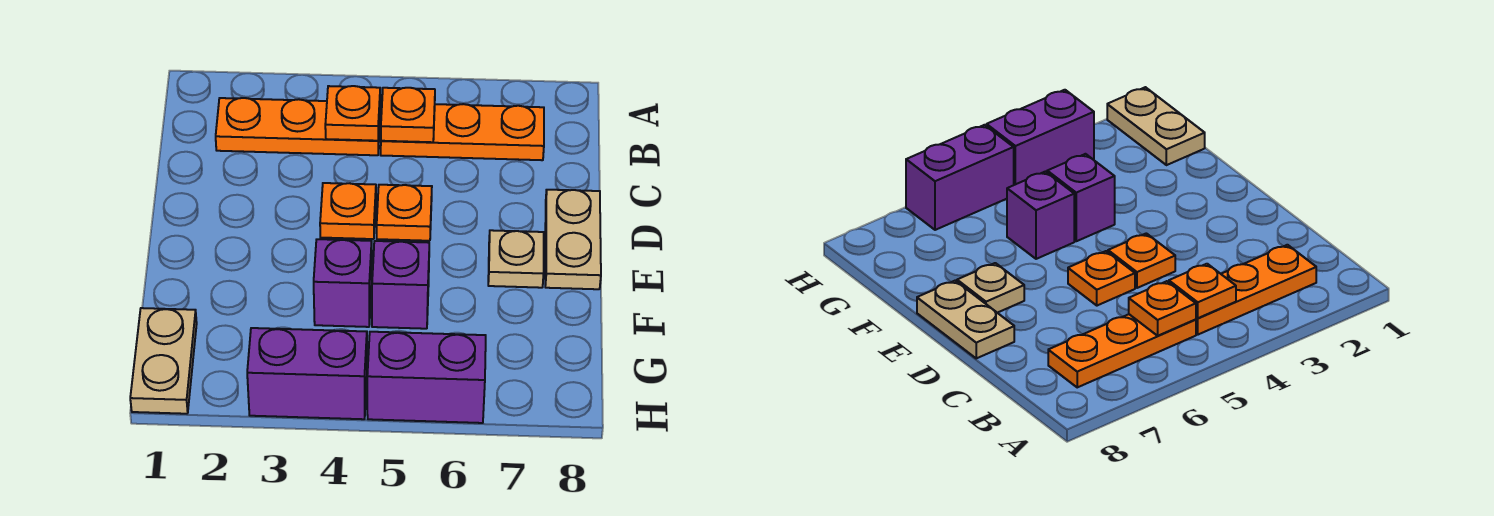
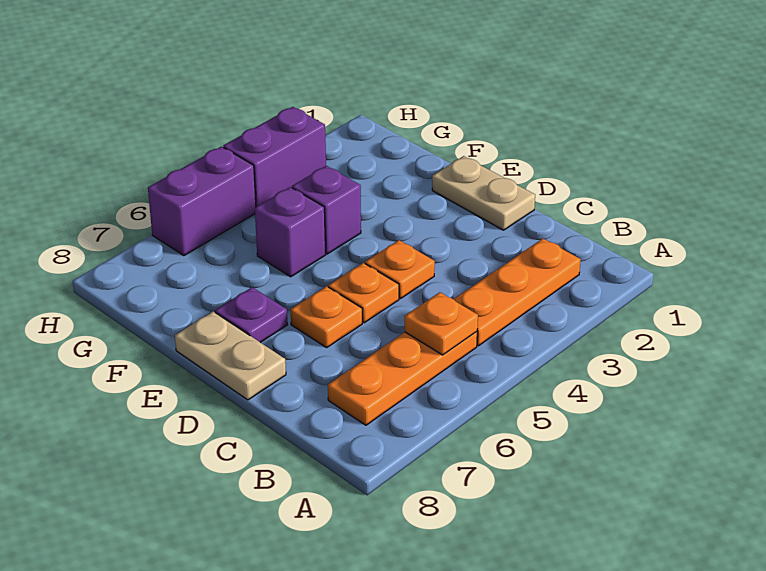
orange 1x1 plate [325,86,380,141] -> orange 1x1 plate moved to [291,286,362,348]
tan 1x1 plate [488,230,544,288] -> purple 1x1 plate [215,287,288,342]
tan 1x2 plate [130,308,197,414] -> tan 1x2 plate moved to [432,156,535,230]

